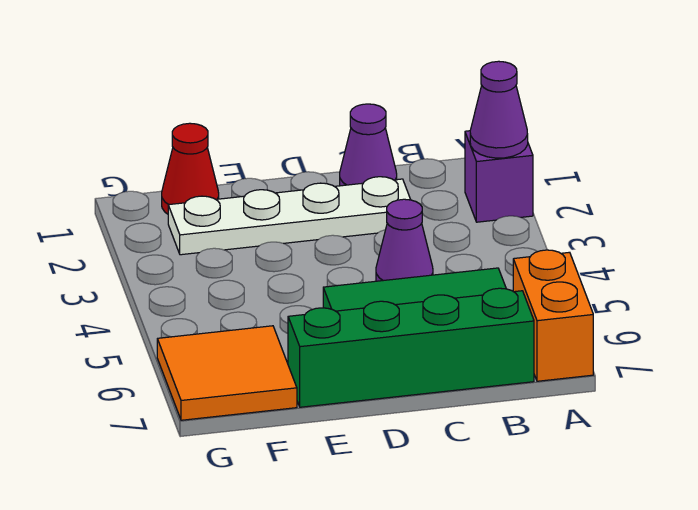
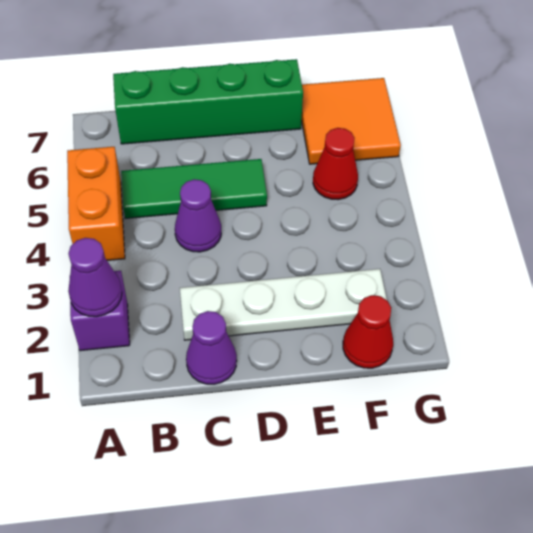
orange 1x2 brick [513,250,593,381] -> orange 1x2 brick moved to [67,147,125,260]
none -> red 1x1 cone [313,128,358,200]

